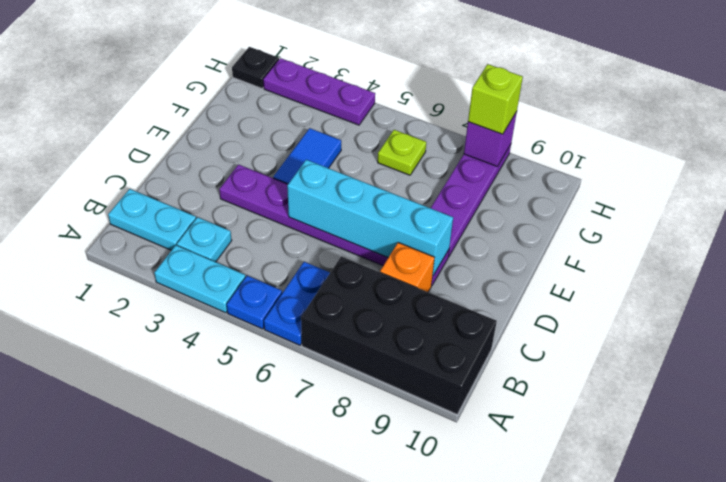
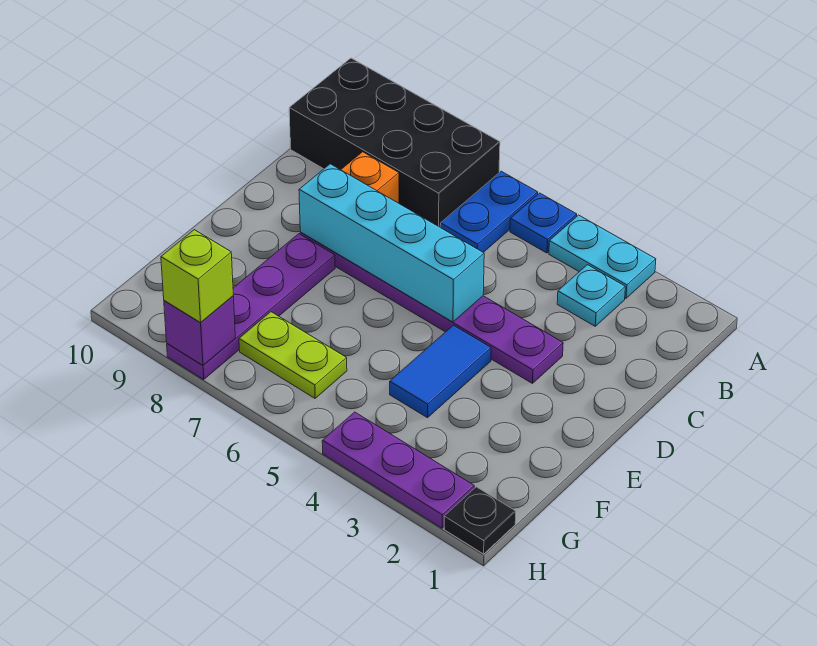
cyan 1x2 plate [108,189,196,250] -> none
lime 1x1 plate [378,130,426,175] -> lime 1x2 plate [239,312,347,398]

